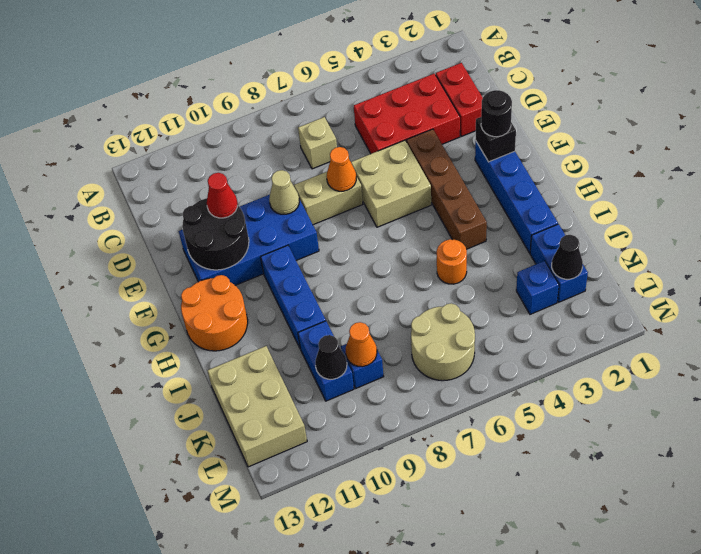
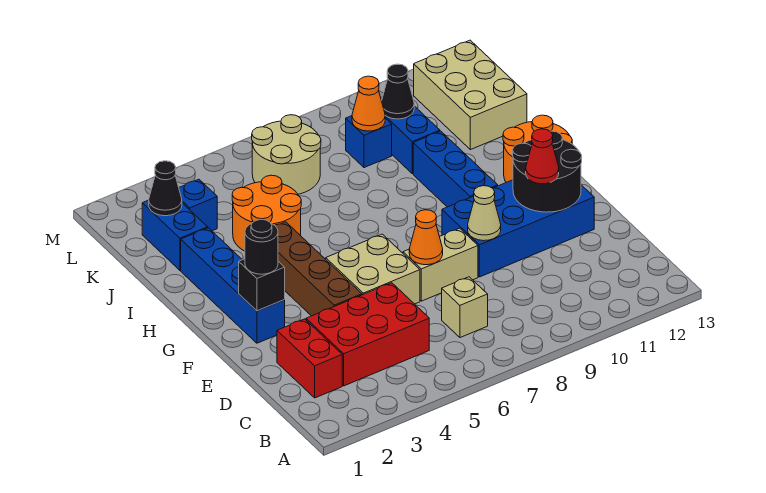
orange 1x1 round brick [437,239,467,284] -> orange 2x2 round brick [232,175,301,251]

